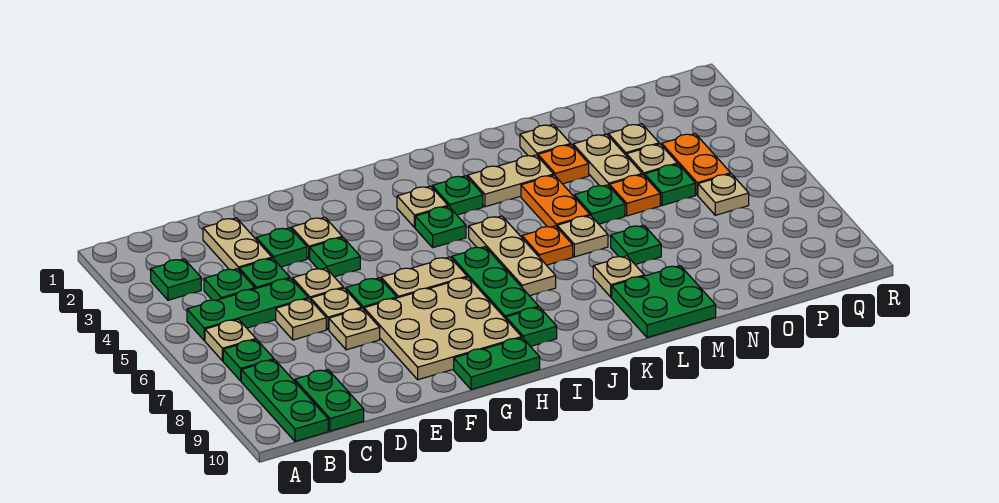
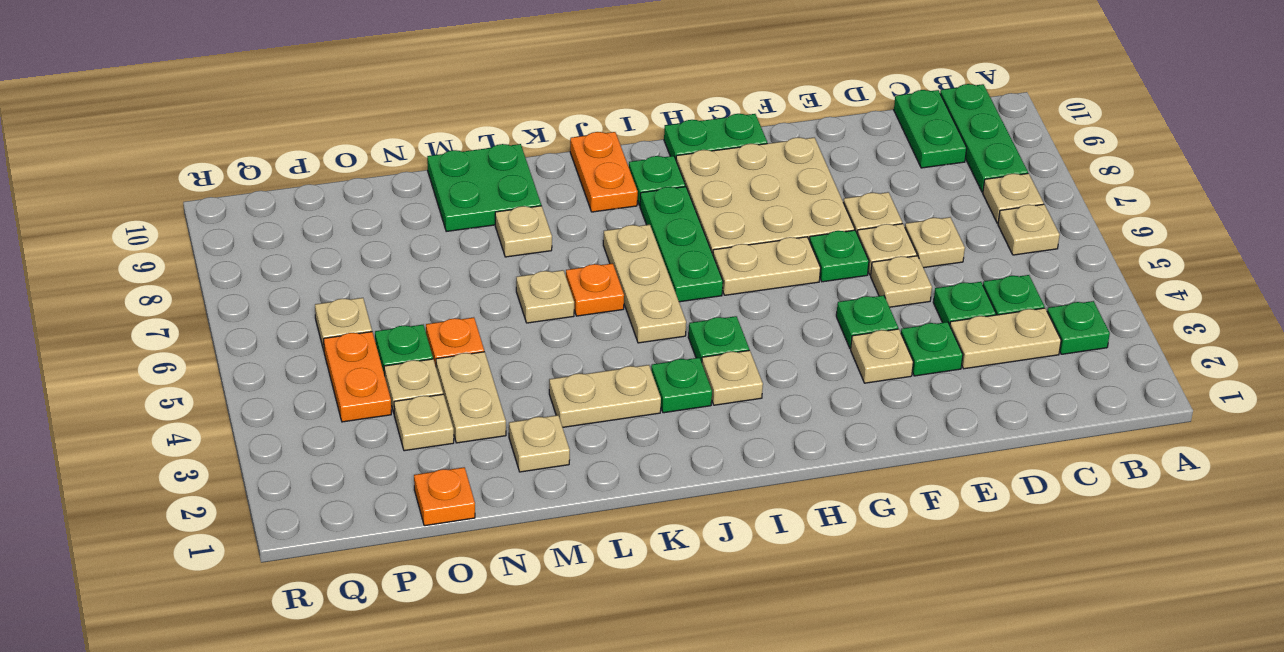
green 1x3 plate [187,278,308,341] -> none
green 1x1 plate [223,340,274,381] -> tan 1x1 plate [983,173,1044,223]
tan 1x2 plate [203,218,272,270] -> tan 1x2 plate turned to [950,308,1061,369]
orange 1x2 plate [521,175,590,227] -> orange 1x2 plate moved to [570,132,638,212]
orange 1x1 plate [538,145,589,184] -> orange 1x1 plate moved to [414,467,475,526]
green 1x1 plate [574,185,625,224] -> none
green 1x1 plate [611,225,661,265] -> none

